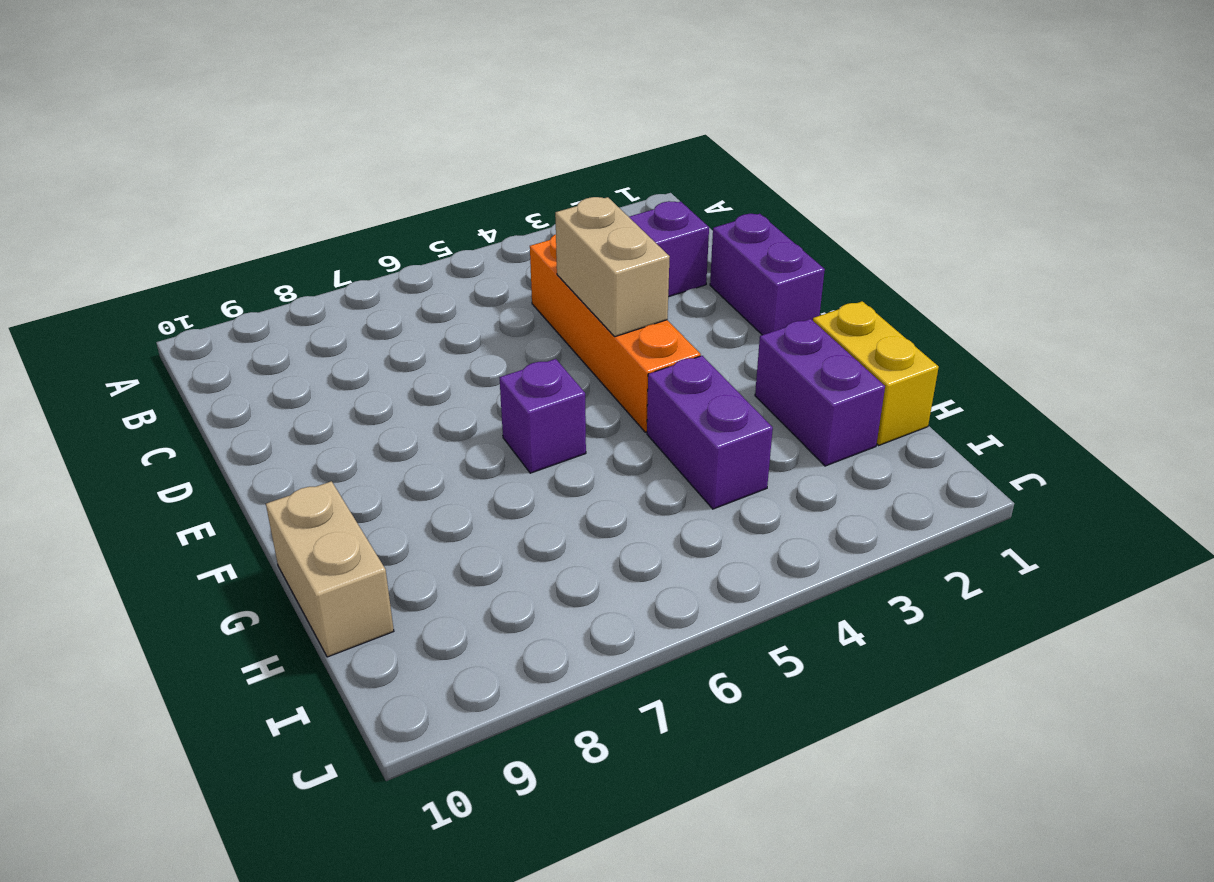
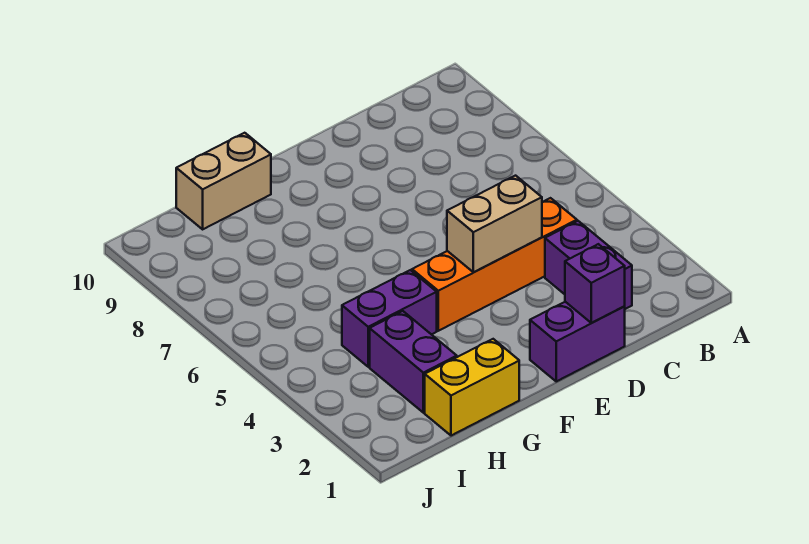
purple 1x1 brick [500,359,586,473] -> purple 1x1 brick moved to [565,244,625,323]
purple 1x2 brick [755,319,885,466] -> purple 1x2 brick turned to [370,311,457,413]

